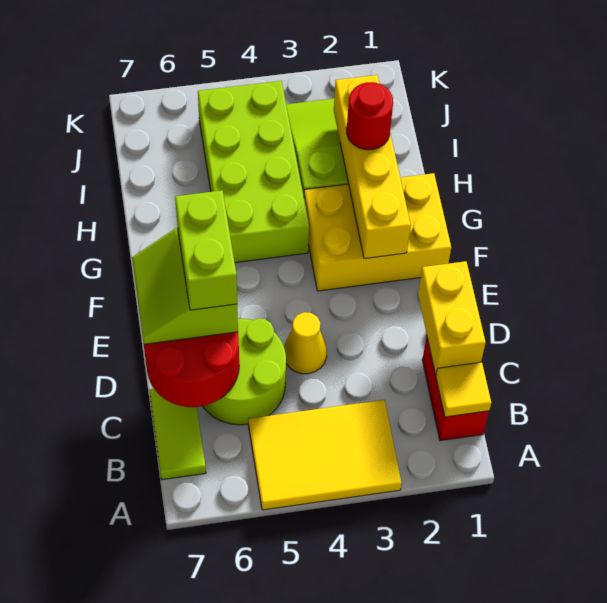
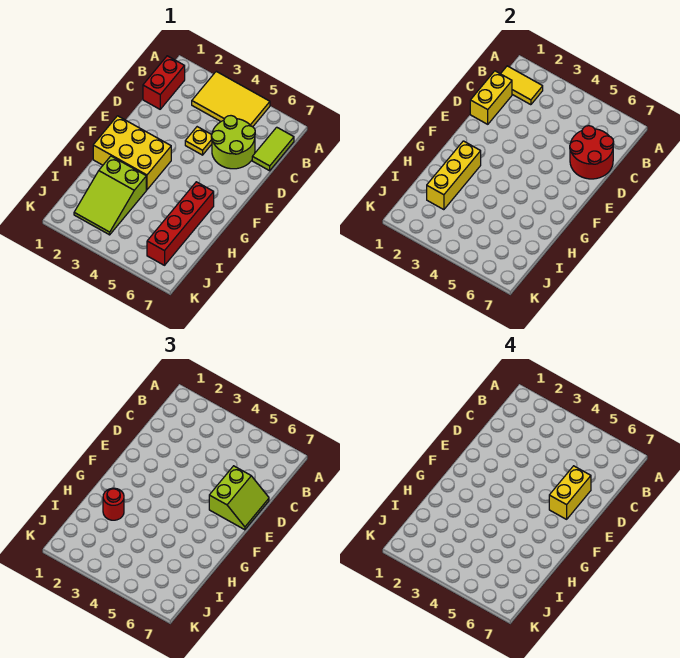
yellow 1x1 tile [436,362,491,417] -> yellow 1x2 tile [501,66,543,105]
yellow 1x1 cone [284,312,327,374] -> yellow 1x1 plate [185,127,212,155]
lime 1x2 brick [175,190,237,310] -> yellow 1x2 brick [549,466,591,519]
yellow 1x4 brick [334,75,411,259] -> yellow 1x3 brick [427,141,481,210]
lime 2x4 brick [198,81,309,263] -> none
none -> red 1x4 brick [147,182,214,265]

